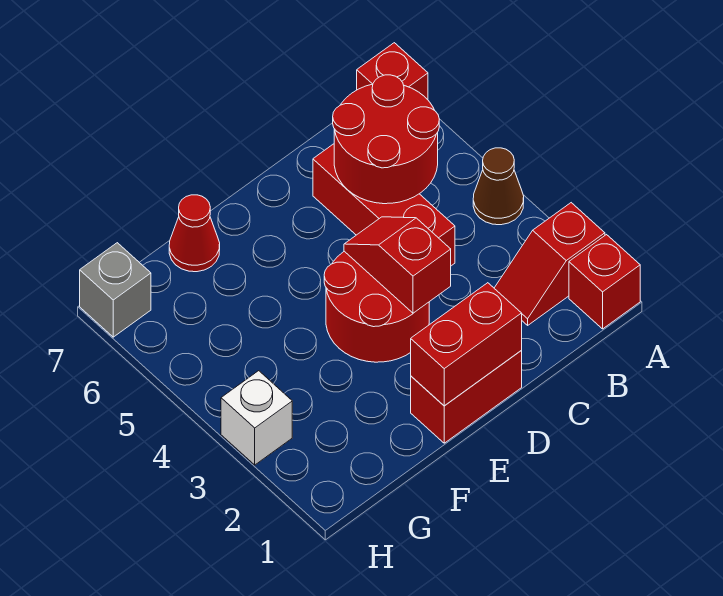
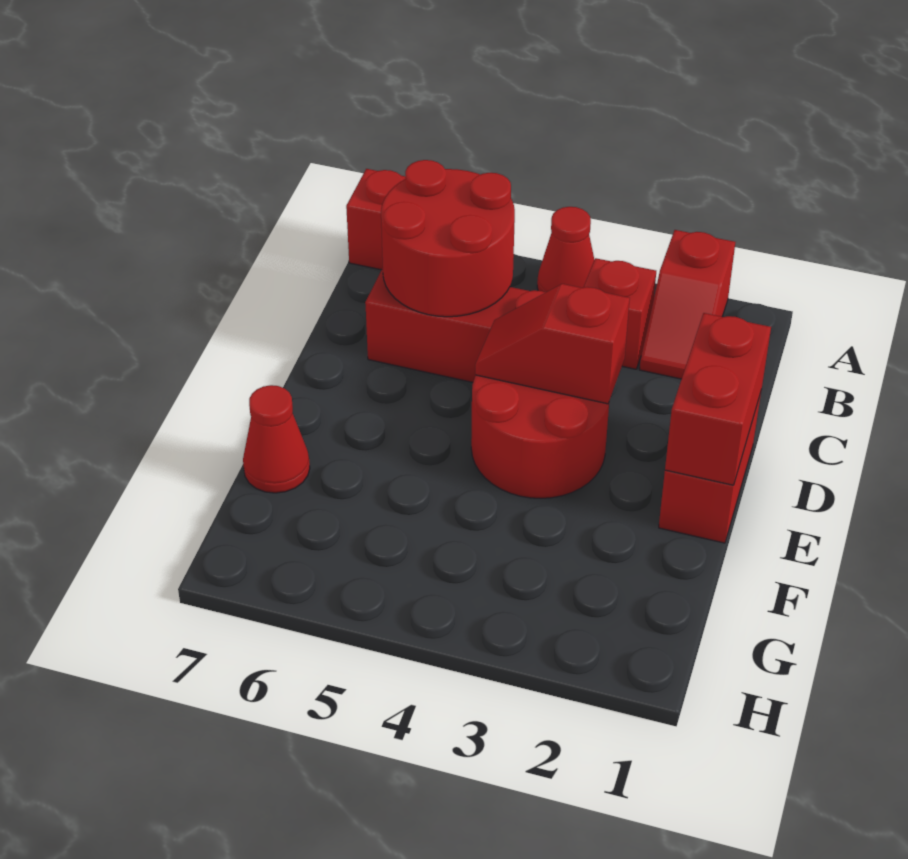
red 1x1 brick [569,235,640,329] -> red 1x1 brick moved to [584,258,656,369]
brown 1x1 cone [473,148,524,225] -> red 1x1 cone [537,207,594,292]
white 1x1 brick [221,371,292,465] -> none
grey 1x1 brick [80,243,151,337] -> none

